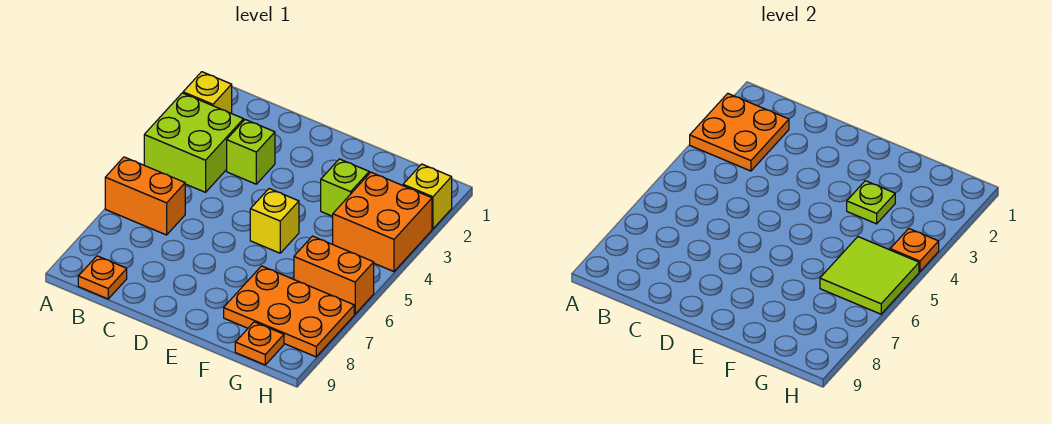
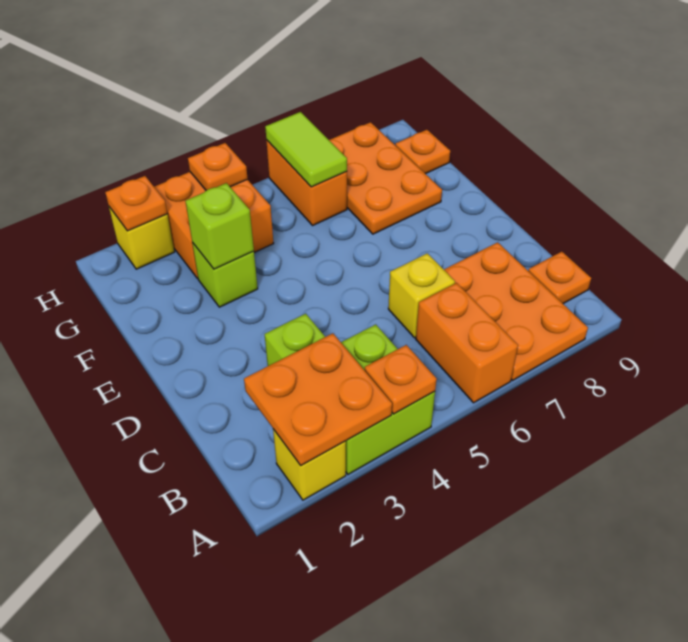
none -> orange 1x1 plate [365,345,437,414]
none -> orange 2x3 plate [444,242,588,380]
yellow 1x1 brick [250,189,299,253] -> yellow 1x1 brick moved to [388,253,455,338]
lime 1x1 plate [847,181,895,224] -> lime 1x1 brick [185,183,254,269]
lime 2x2 tile [820,237,919,314] -> lime 1x2 tile [265,112,347,187]
none -> orange 1x1 plate [105,176,167,231]

